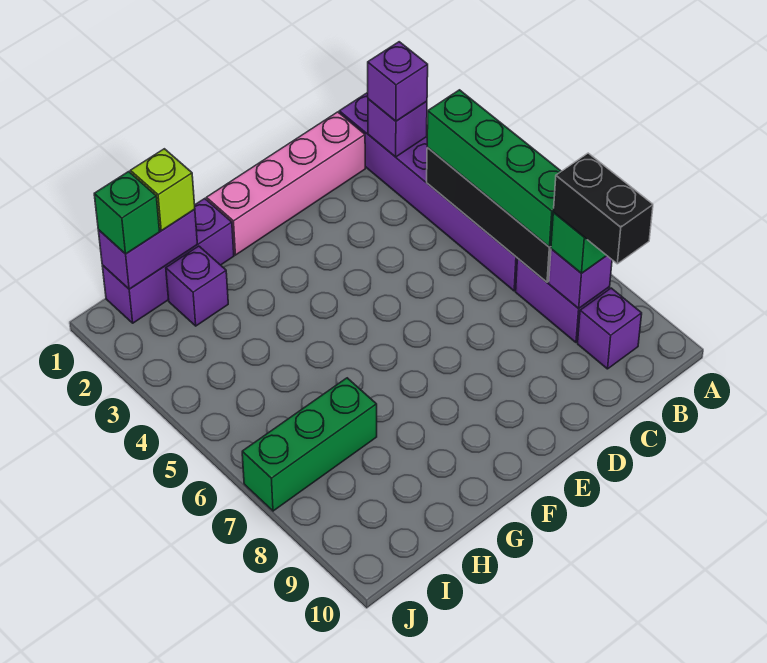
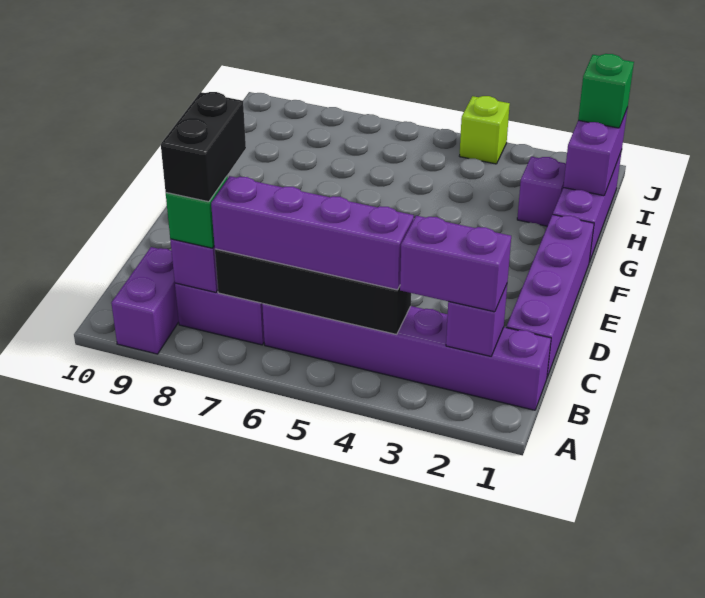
purple 1x1 brick [368,42,428,121] -> purple 1x2 brick [400,216,511,312]
green 1x4 brick [427,90,561,247] -> purple 1x4 brick [211,176,414,290]
black 1x2 brick [553,153,653,264] -> black 1x2 brick turned to [161,92,246,202]
purple 1x1 brick [578,288,642,369] -> purple 1x2 brick [111,247,179,354]
pink 1x4 brick [206,112,365,255] -> purple 1x4 brick [506,215,594,377]
lime 1x1 brick [131,149,195,231] -> lime 1x1 brick moved to [460,96,510,164]
green 1x3 brick [242,378,377,511] -> none

